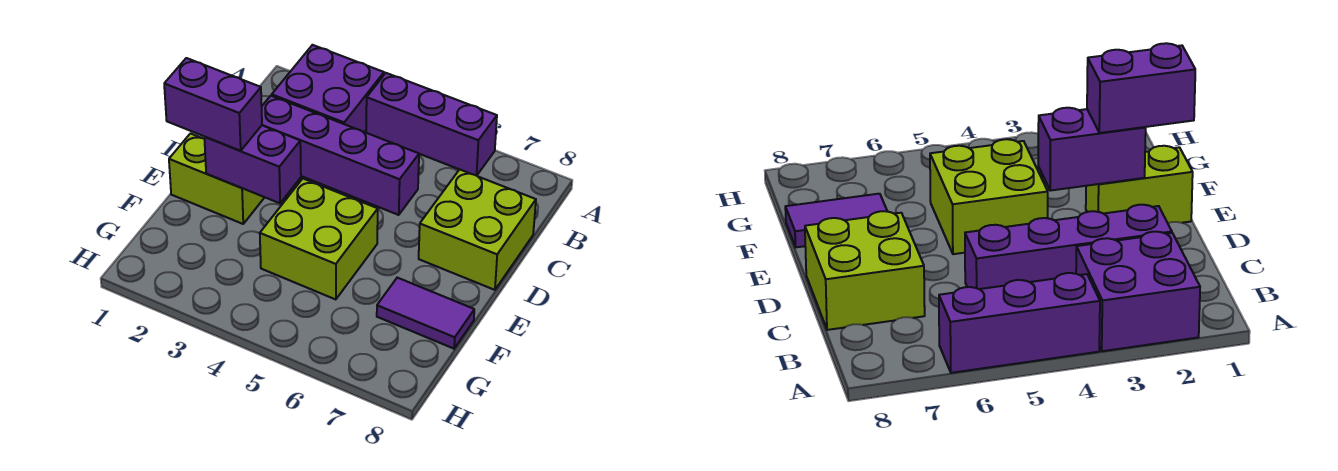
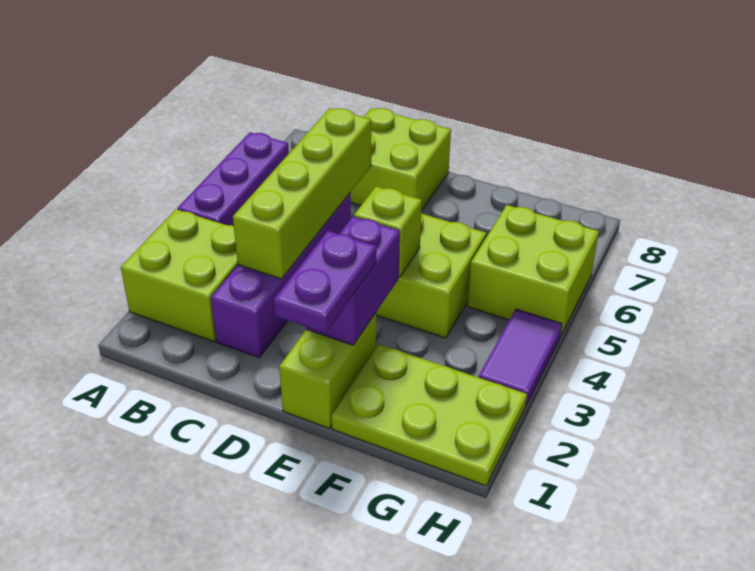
purple 2x2 brick [272,45,384,132] -> lime 2x2 brick [121,209,238,342]
none -> lime 1x4 brick [233,108,371,279]
purple 1x2 brick [164,58,262,151] -> purple 1x2 plate [274,231,376,333]
none -> lime 1x1 brick [354,187,422,277]
none -> lime 2x3 plate [332,344,527,486]
purple 1x2 tile [377,278,474,349] -> purple 1x2 tile moved to [479,309,562,405]
none -> lime 2x2 brick [468,205,599,335]

